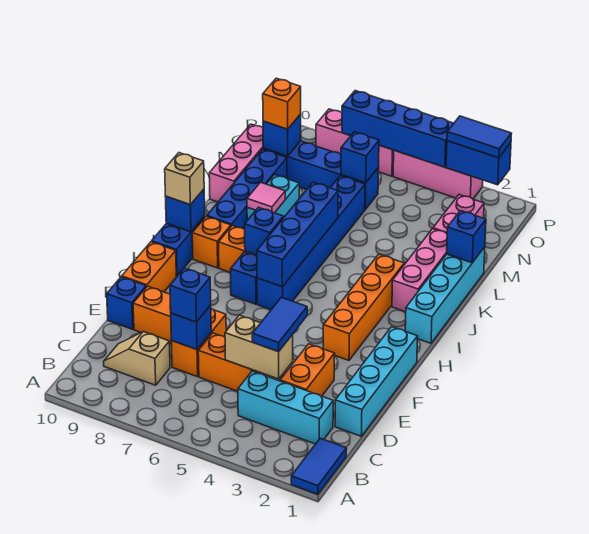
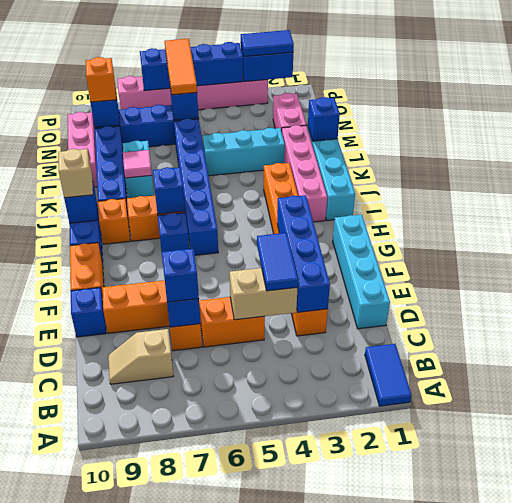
cyan 1x3 brick [238,371,333,444] -> cyan 1x3 brick moved to [203,128,285,176]
blue 1x4 brick [257,182,338,287] -> blue 1x4 brick moved to [277,195,330,312]
pink 1x3 brick [392,229,447,312] -> pink 1x4 brick [282,125,327,222]
none -> orange 1x3 tile [165,39,197,95]

